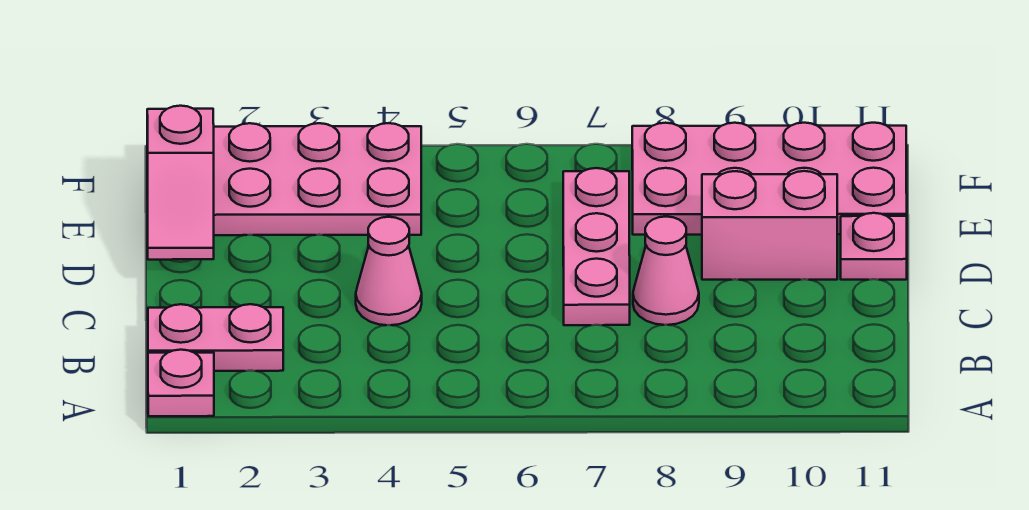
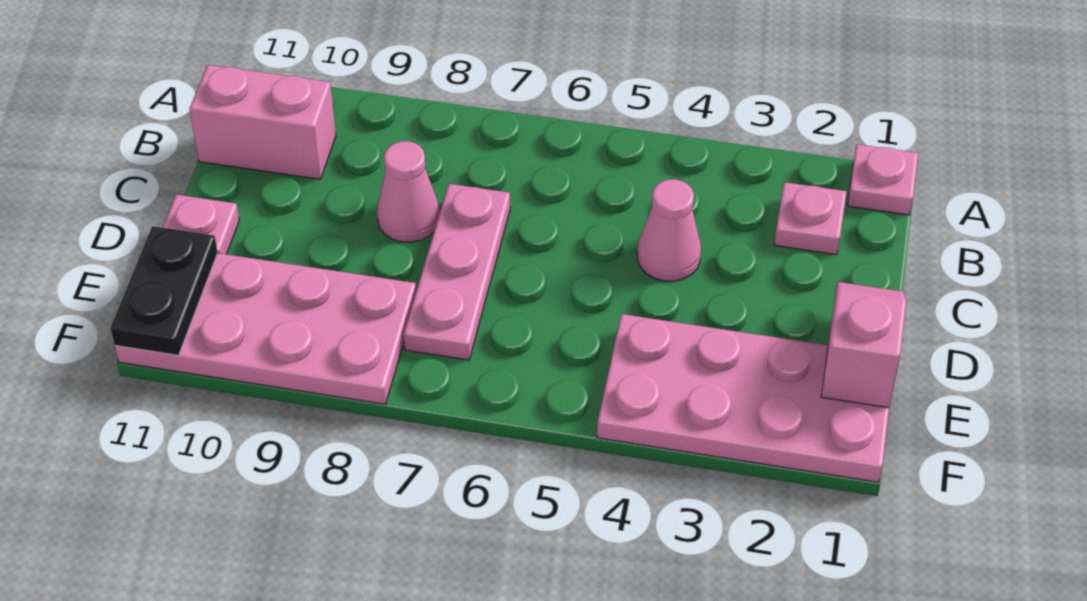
pink 1x2 plate [148,304,283,371] -> pink 1x1 plate [774,182,847,255]
pink 1x2 brick [702,171,837,280] -> pink 1x2 brick moved to [190,65,336,179]
none -> black 1x2 plate [110,226,218,355]

